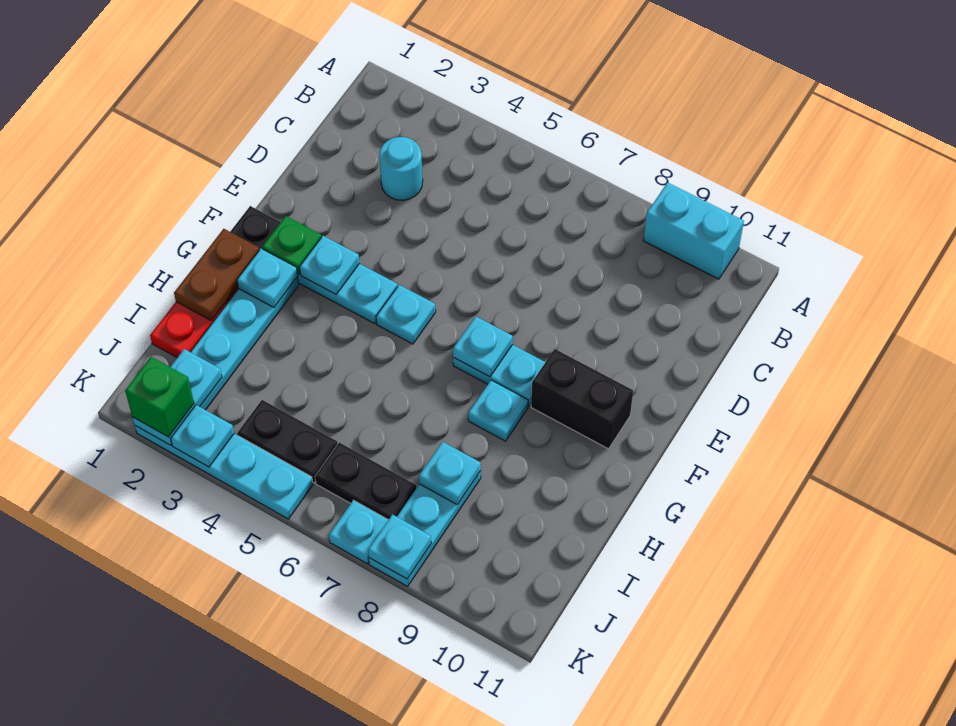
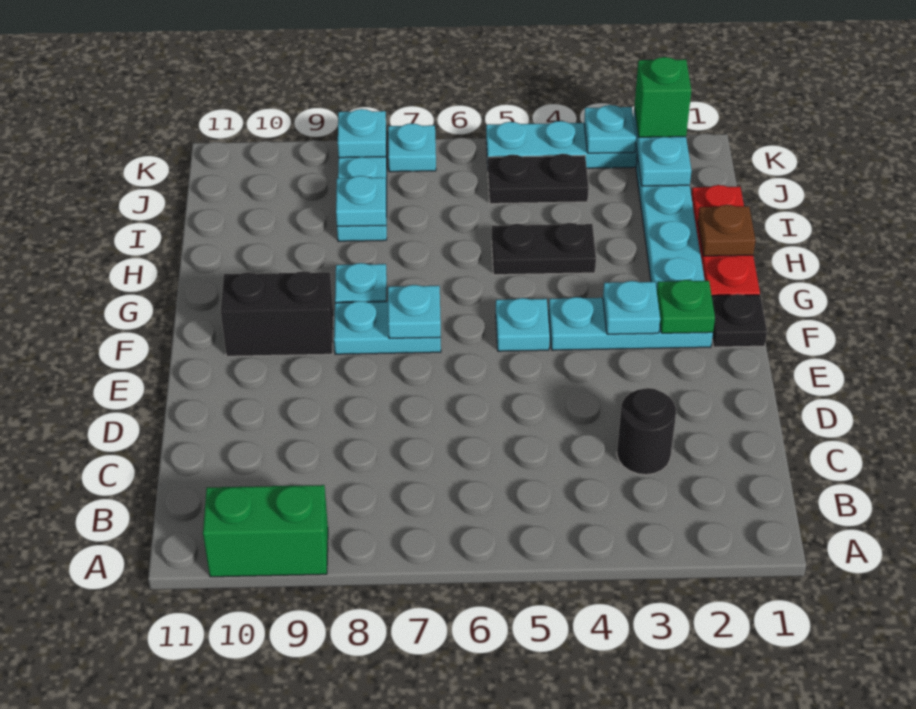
cyan 1x2 brick [643,183,744,279] -> green 1x2 brick [203,485,328,577]
cyan 1x1 round brick [380,137,423,200] -> black 1x1 round brick [617,388,676,475]
brown 1x2 plate [174,229,259,321] -> brown 1x1 plate [698,205,756,256]
cyan 1x1 plate [237,249,298,307] -> none
black 1x2 plate [315,442,416,520] -> black 1x2 plate moved to [492,223,596,275]

